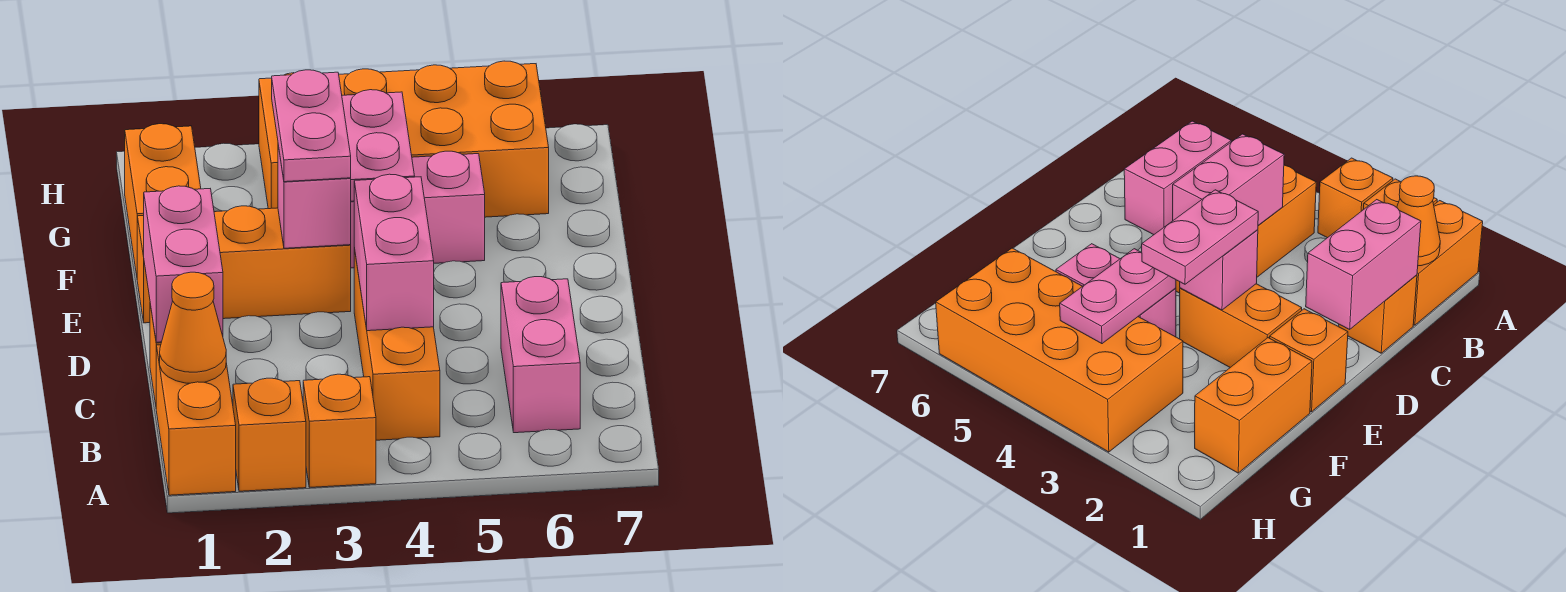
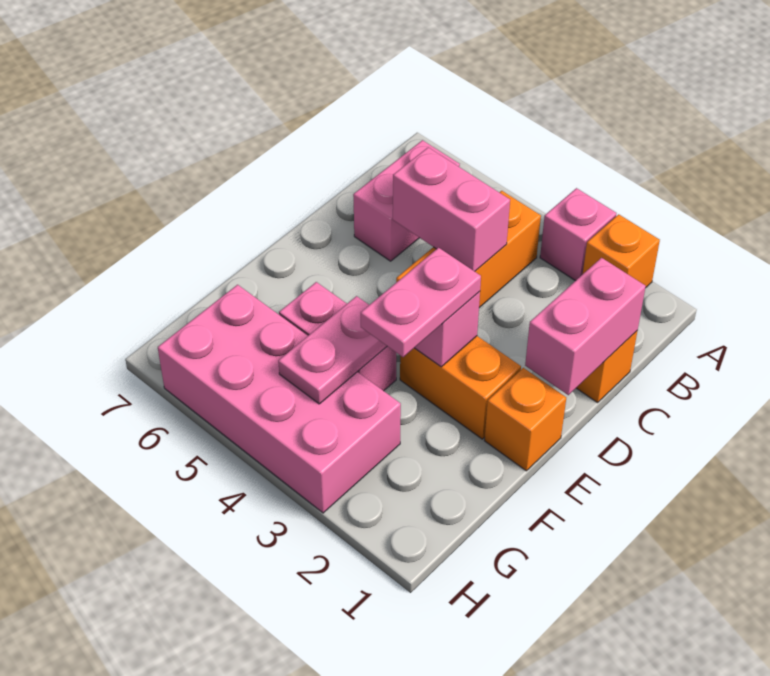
orange 1x2 brick [156,345,236,495] -> none
orange 1x1 brick [303,374,376,487] -> pink 1x1 brick [540,188,617,281]
orange 1x1 cone [160,272,226,383] -> none
pink 1x2 brick [354,174,434,331] -> pink 1x2 brick turned to [393,147,510,271]
orange 1x2 brick [125,124,201,275] -> none
orange 2x4 brick [259,61,549,217] -> pink 2x4 brick [158,285,401,513]

